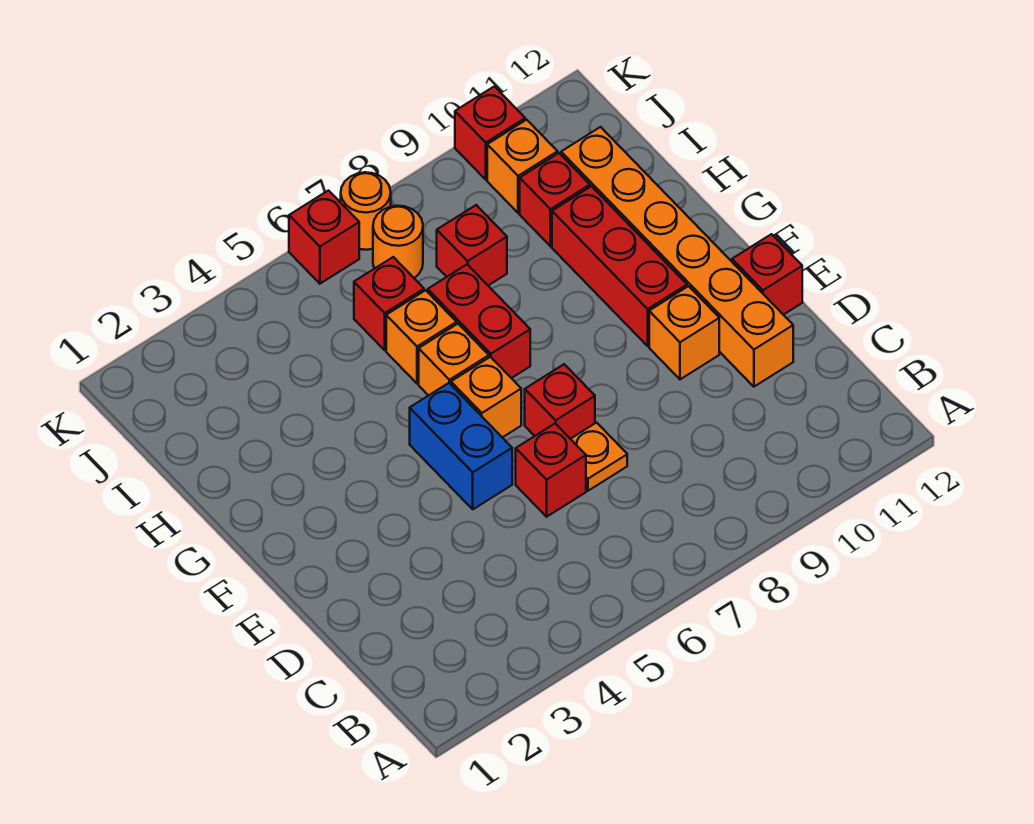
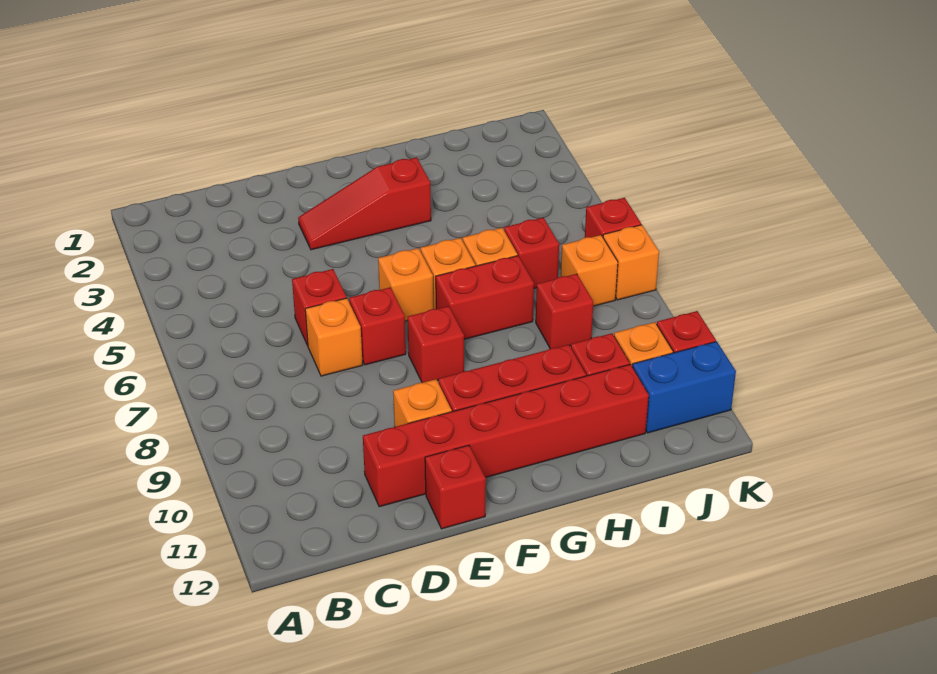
orange 1x1 plate [571,423,627,491] -> orange 1x1 brick [305,298,363,376]
orange 1x6 brick [561,127,793,387] -> red 1x6 brick [363,364,649,507]
none -> red 1x3 slope [298,157,431,250]
blue 1x2 brick [410,383,512,509] -> blue 1x2 brick moved to [633,341,736,433]
none -> red 1x1 brick [407,306,464,383]
orange 1x1 round brick [373,206,423,278] -> orange 1x1 brick [561,235,618,306]
orange 1x1 round brick [341,172,391,250] -> orange 1x1 brick [603,225,659,300]

